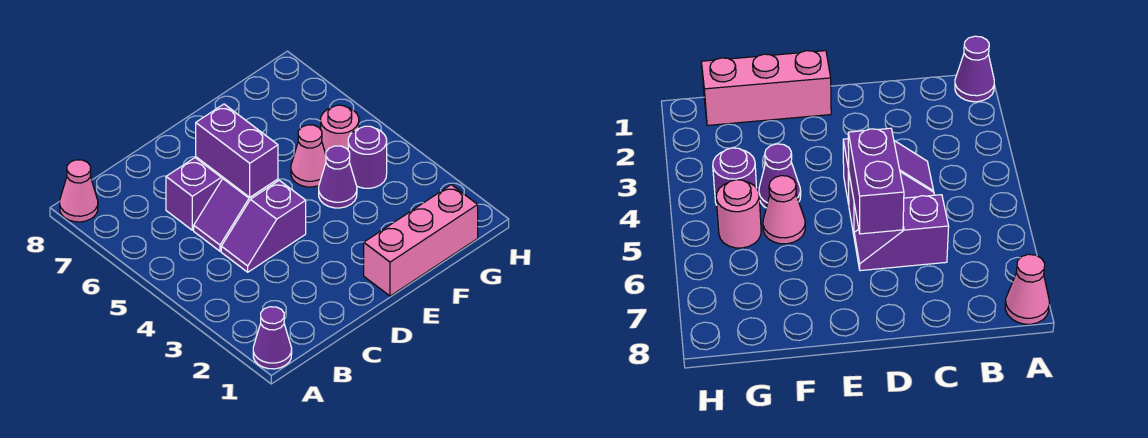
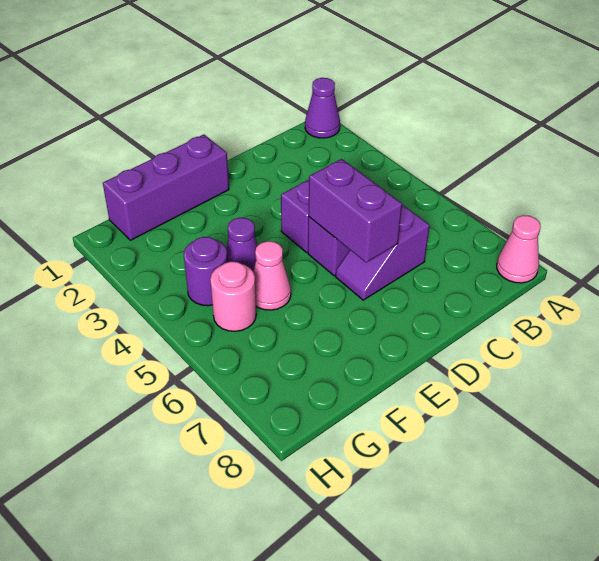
pink 1x3 brick [364,185,478,296] -> purple 1x3 brick [103,135,229,240]

